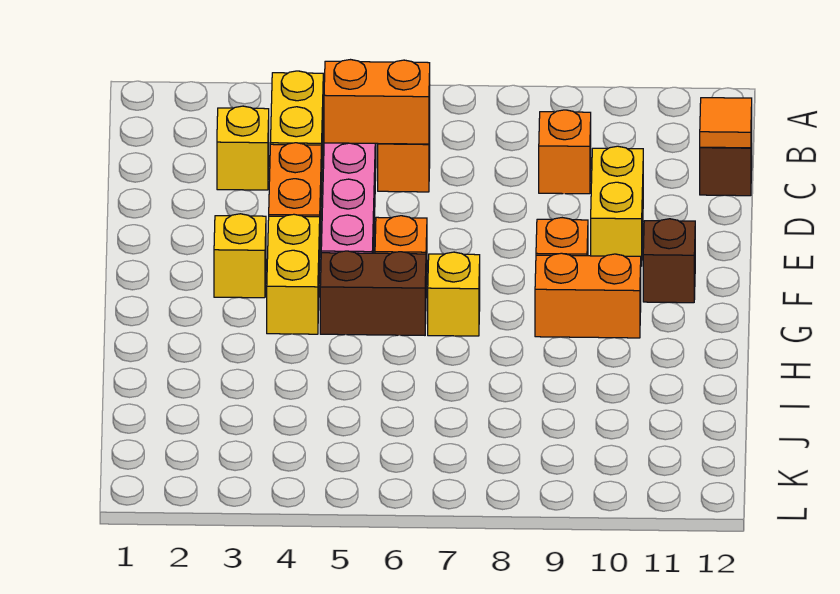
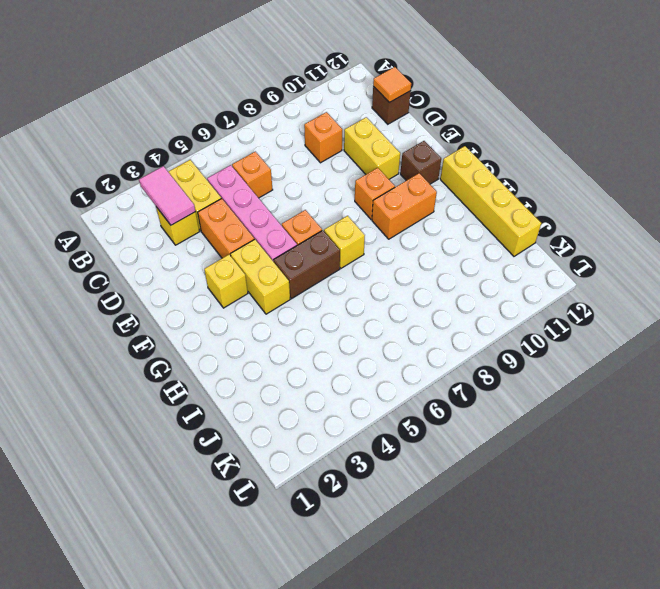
none -> pink 1x2 tile [139,166,195,225]
orange 1x2 brick [324,60,430,144] -> none
none -> yellow 1x4 brick [440,146,541,256]

